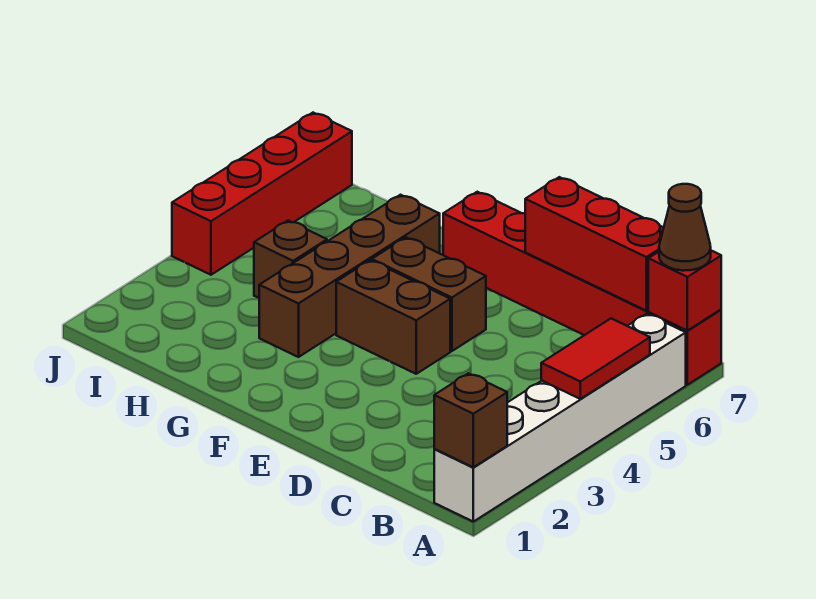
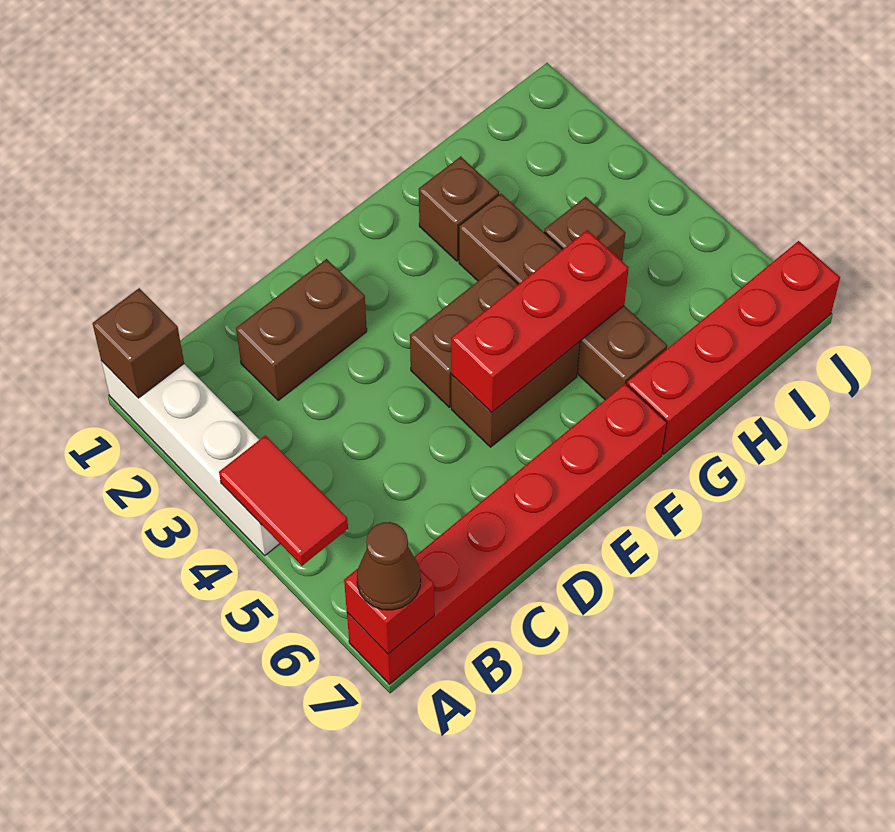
white 1x6 brick [434,314,686,522] -> white 1x4 brick [101,361,280,555]
red 1x3 brick [525,177,664,311] -> red 1x3 brick moved to [451,230,629,413]
none -> brown 1x2 brick [236,259,367,400]
none -> brown 1x1 brick [419,157,499,261]
red 1x4 brick [172,113,352,275] -> red 1x4 brick turned to [627,241,840,454]

